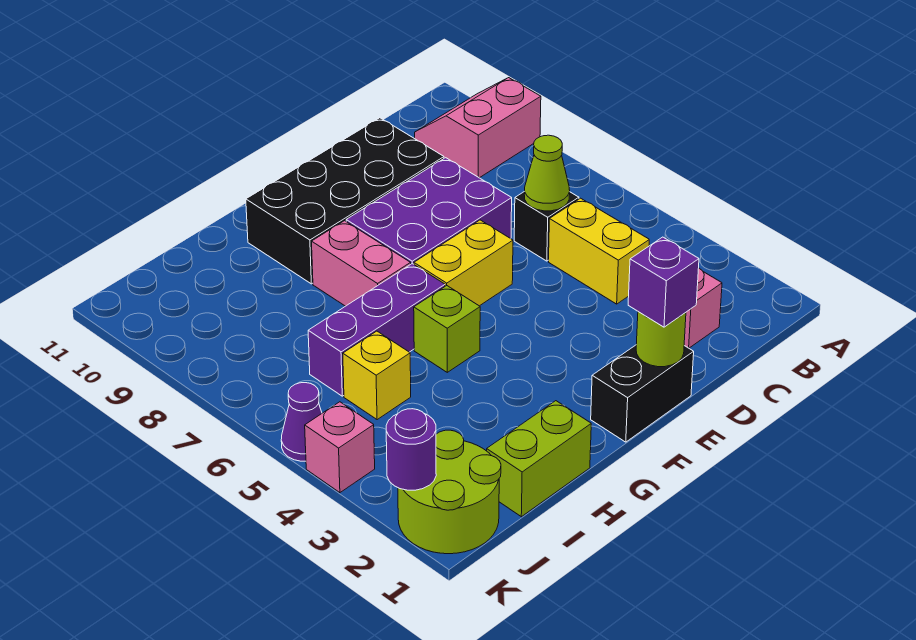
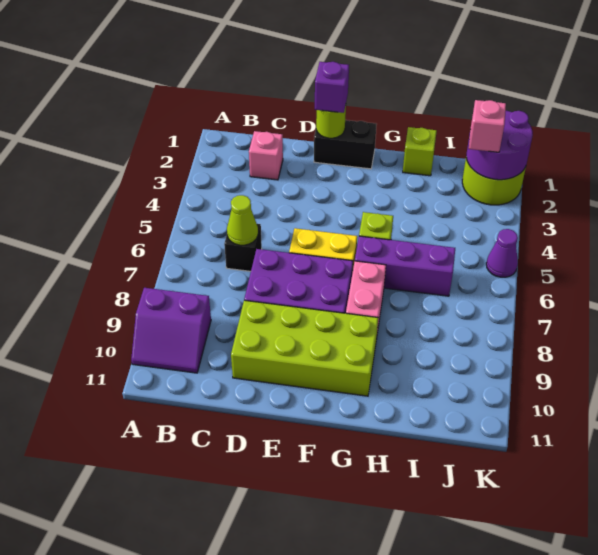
pink 2x2 slope [415,78,541,178] -> purple 2x2 slope [131,288,211,373]
yellow 1x2 brick [549,198,649,304] -> none
black 2x4 brick [246,118,444,284] -> lime 2x4 brick [231,300,378,396]
lime 1x2 brick [487,401,591,517] -> lime 1x1 brick [403,127,437,176]
yellow 1x1 brick [343,331,411,420] -> none
purple 1x1 round brick [386,409,436,490] -> purple 2x2 round brick [466,111,533,180]
pink 1x1 brick [305,402,375,493] -> pink 1x1 brick moved to [469,100,506,152]

